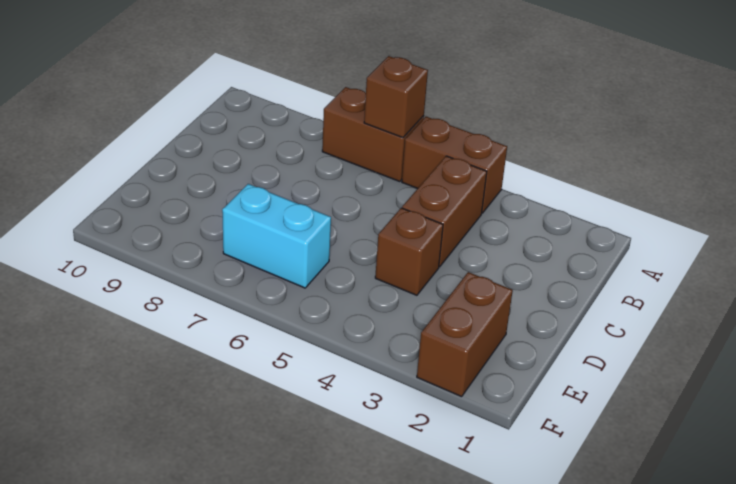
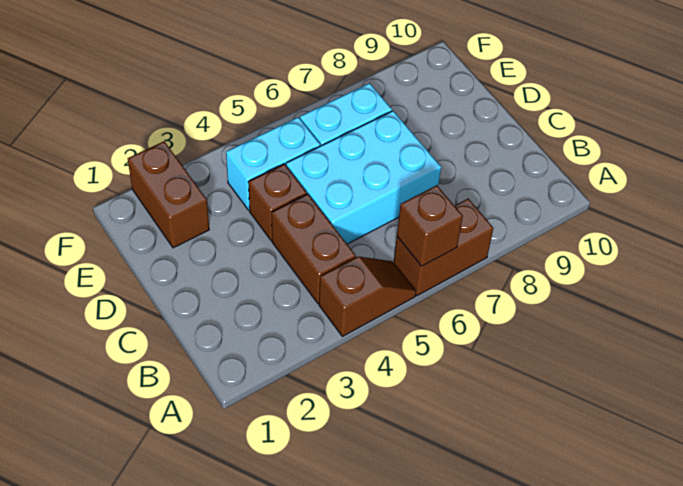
brown 1x2 brick [402,117,507,213] -> brown 1x2 slope [319,256,416,336]
none -> cyan 2x3 brick [286,111,441,244]
none -> cyan 1x2 brick [226,117,320,210]

